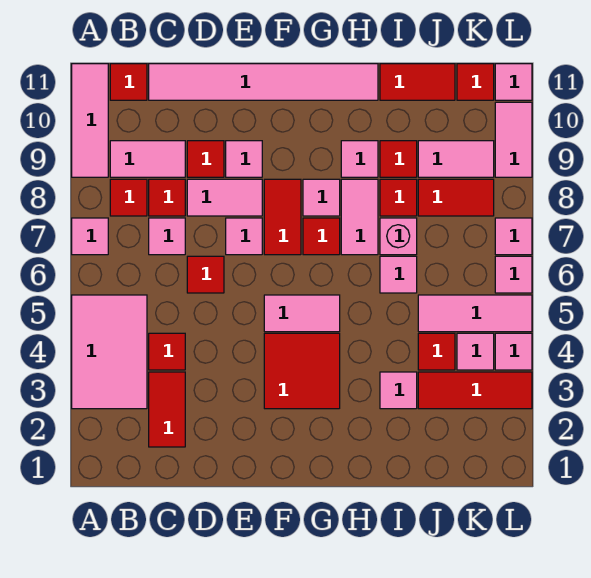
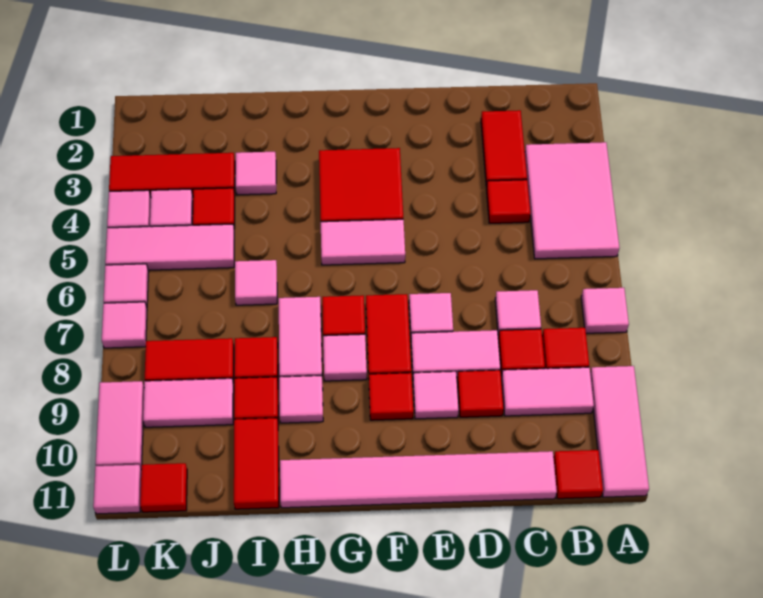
red 1x1 tile [187,256,224,293] -> red 1x1 tile moved to [369,373,413,420]
pink 1x1 brick [380,218,417,255] -> none
red 1x2 tile [380,64,455,100] -> red 1x2 tile turned to [234,418,279,509]

